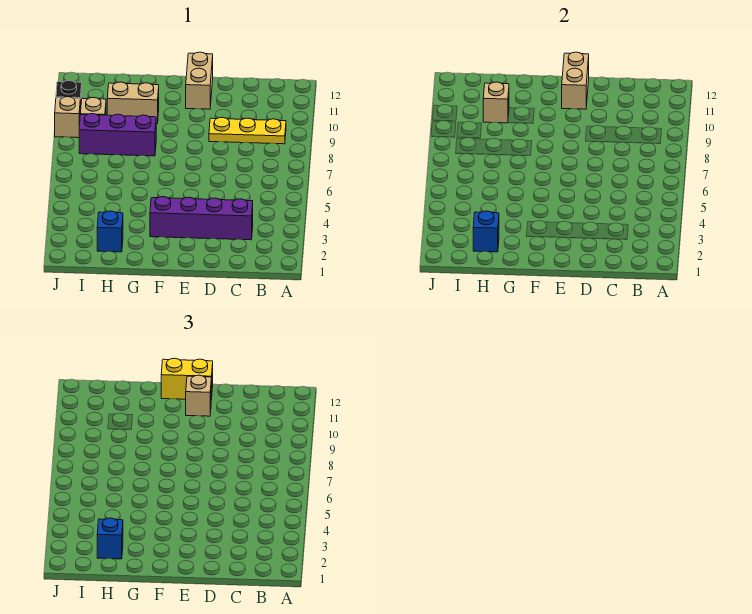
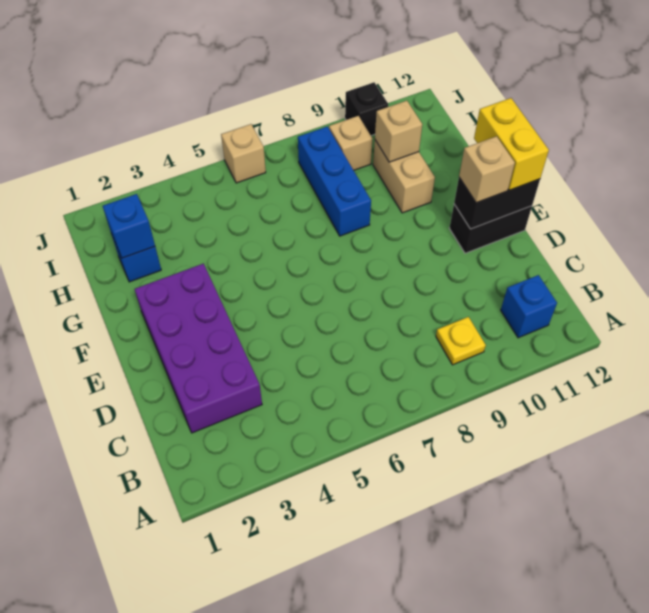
yellow 1x3 plate [209,117,286,144] -> yellow 1x1 plate [436,317,486,365]
purple 1x4 brick [150,197,253,240] -> purple 2x4 brick [135,264,262,433]
tan 1x2 brick [186,52,213,109] -> black 1x2 brick [449,205,532,253]
tan 1x2 brick [562,52,589,109] -> black 1x2 brick [454,178,540,229]
purple 1x3 brick [79,114,156,156] -> blue 1x3 brick [298,126,371,236]
blue 1x1 brick [97,518,123,559] -> blue 1x1 brick moved to [501,275,557,338]
tan 1x1 brick [55,97,80,138] -> tan 1x1 brick moved to [221,124,266,183]

